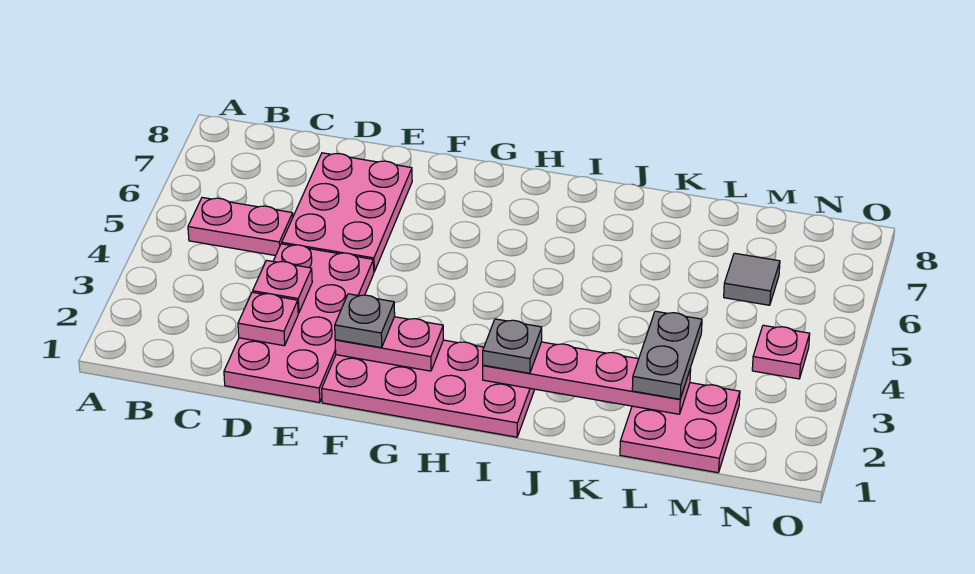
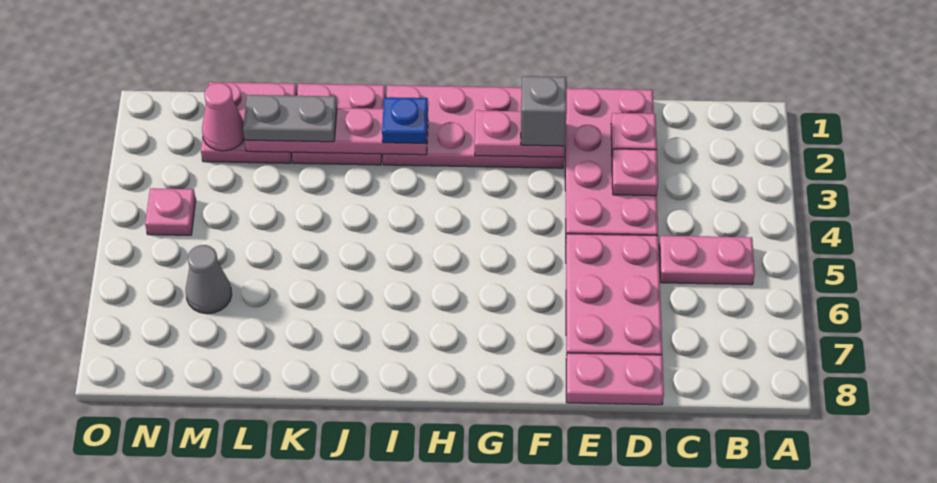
none -> pink 1x2 plate [566,353,664,405]
grey 1x1 plate [335,294,395,348] -> grey 1x1 brick [521,76,567,146]
grey 1x1 plate [483,319,542,373] -> blue 1x1 plate [382,97,428,143]
none -> pink 2x2 plate [292,84,386,165]
grey 1x2 plate [632,311,702,399] -> grey 1x2 plate turned to [243,95,337,142]
none -> pink 1x1 cone [202,83,245,151]
grey 1x1 tile [724,253,780,305] -> grey 1x1 cone [186,245,232,314]

